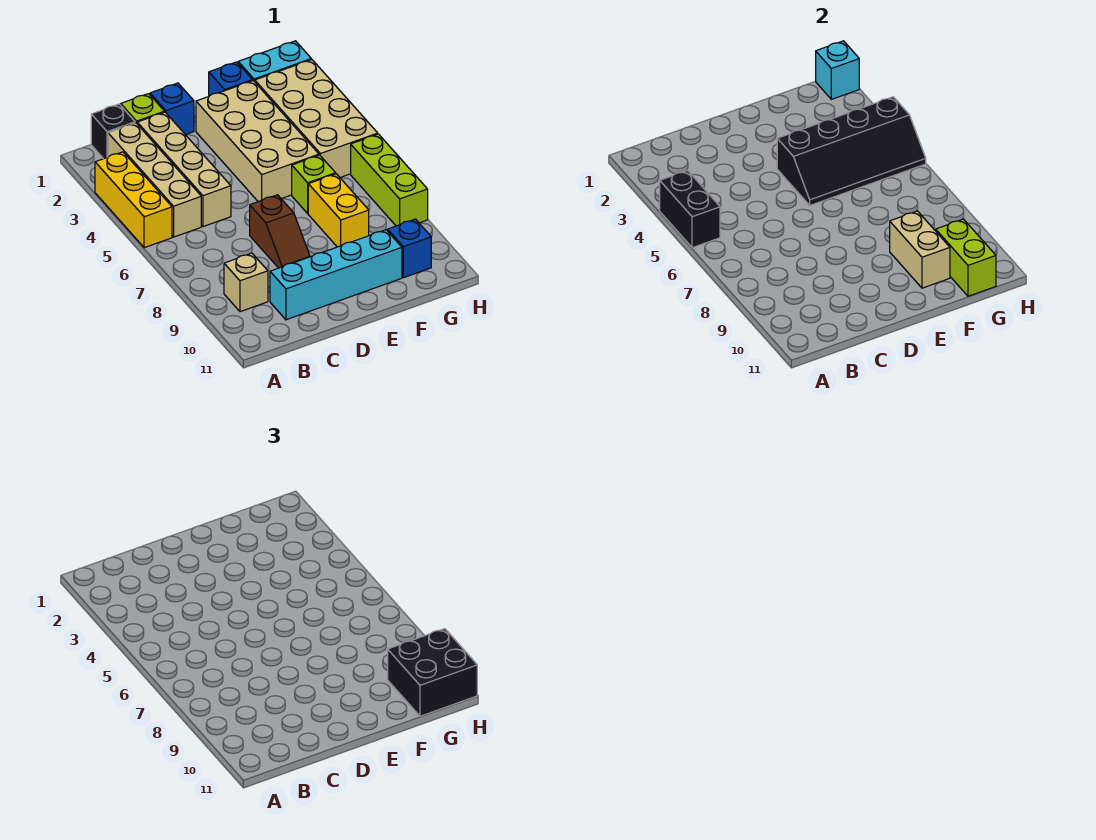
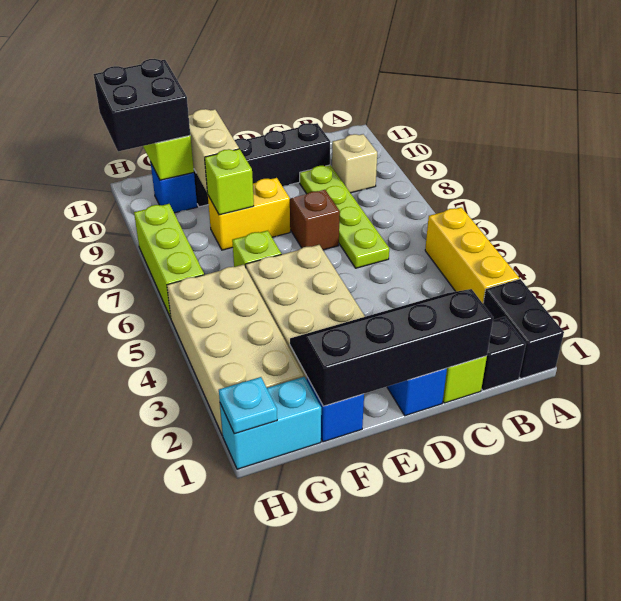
black 1x2 brick [660,171,720,248] -> black 1x2 brick moved to [483,279,564,379]
tan 1x4 brick [108,123,201,237] -> none
tan 1x4 brick [137,112,231,227] -> none
none -> lime 1x4 plate [300,165,389,268]
cyan 1x4 brick [270,230,402,320] -> black 1x4 brick [194,123,330,207]
black 2x4 slope [777,97,926,205] -> black 2x4 slope moved to [290,289,493,406]
yellow 1x2 brick [308,174,369,247] -> yellow 1x2 brick turned to [208,178,290,250]
none -> lime 1x1 brick [205,149,254,215]
cyan 1x1 brick [816,41,859,99] -> cyan 1x1 plate [219,377,277,434]

